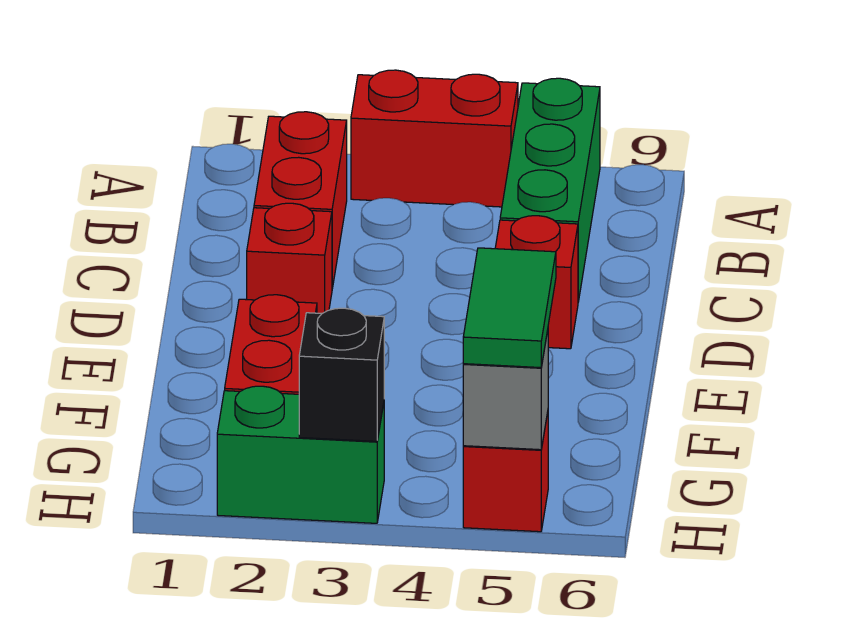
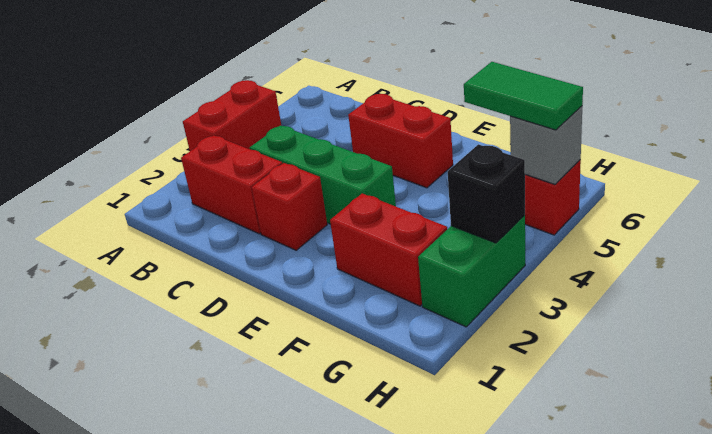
green 1x3 brick [500,78,600,302] -> green 1x3 brick moved to [250,126,396,224]
red 1x1 brick [495,216,578,349] -> red 1x2 brick [348,94,453,188]

